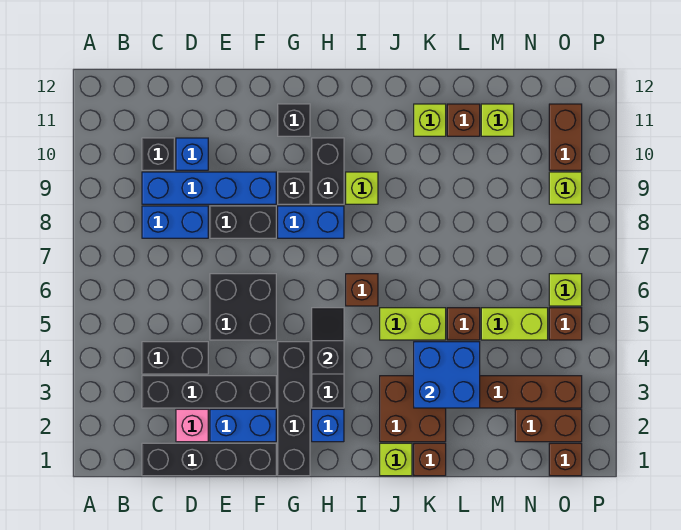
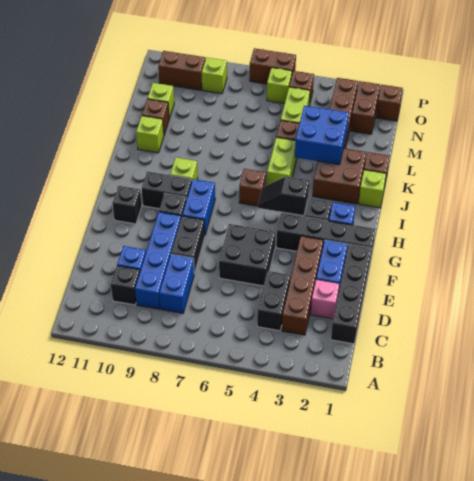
black 1x4 brick [142,376,276,408] -> brown 1x4 brick [282,236,323,335]
none -> brown 1x2 brick [250,48,296,84]

